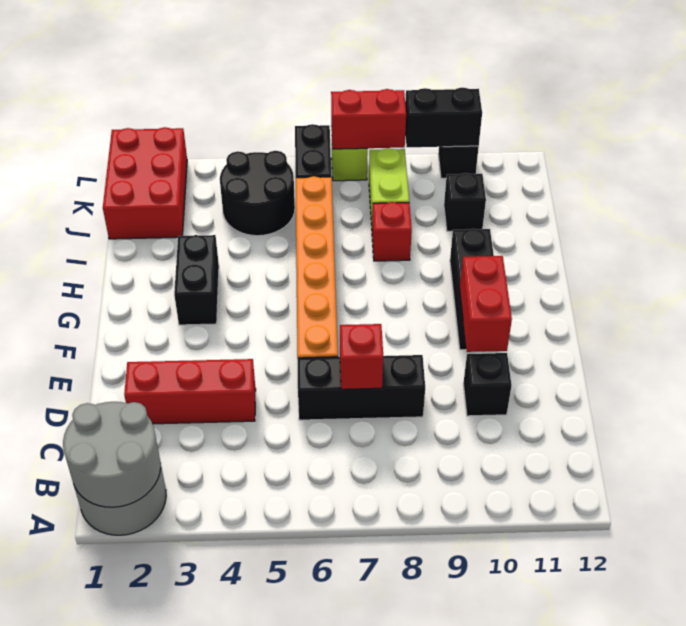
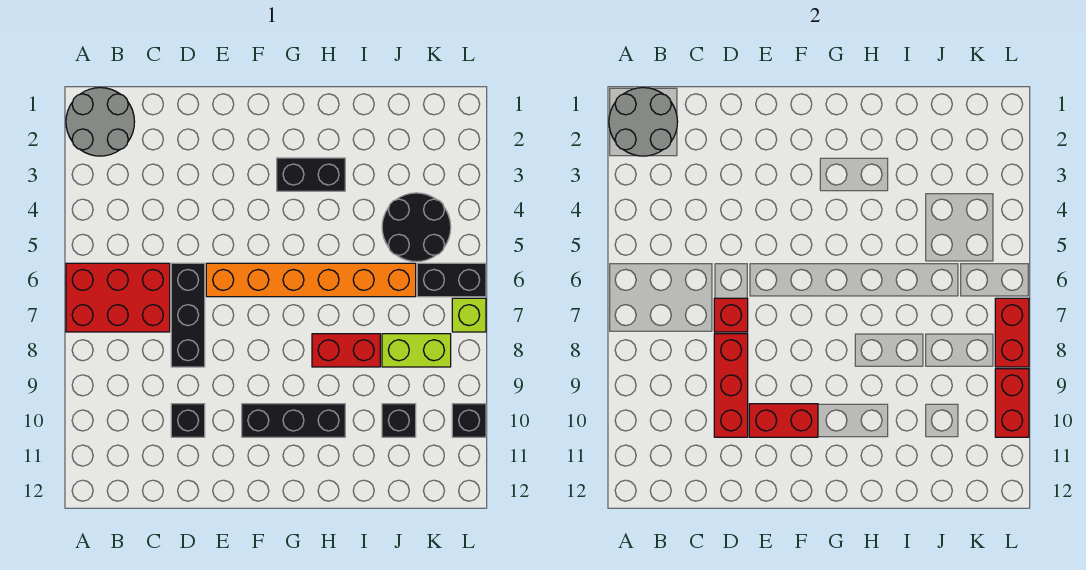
red 1x3 brick [124,359,256,424] -> red 1x3 brick moved to [714,334,748,437]
red 1x1 brick [372,202,412,261] -> red 1x2 brick [312,334,380,367]
red 2x3 brick [103,127,187,239] -> red 2x3 brick moved to [66,263,170,332]
black 1x2 brick [405,88,482,147] -> red 1x2 brick [995,369,1029,437]

